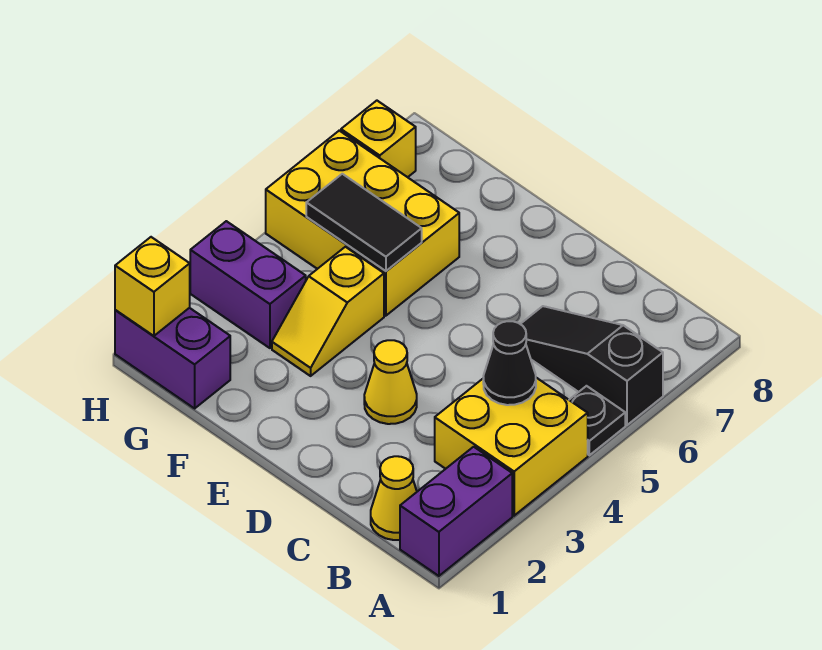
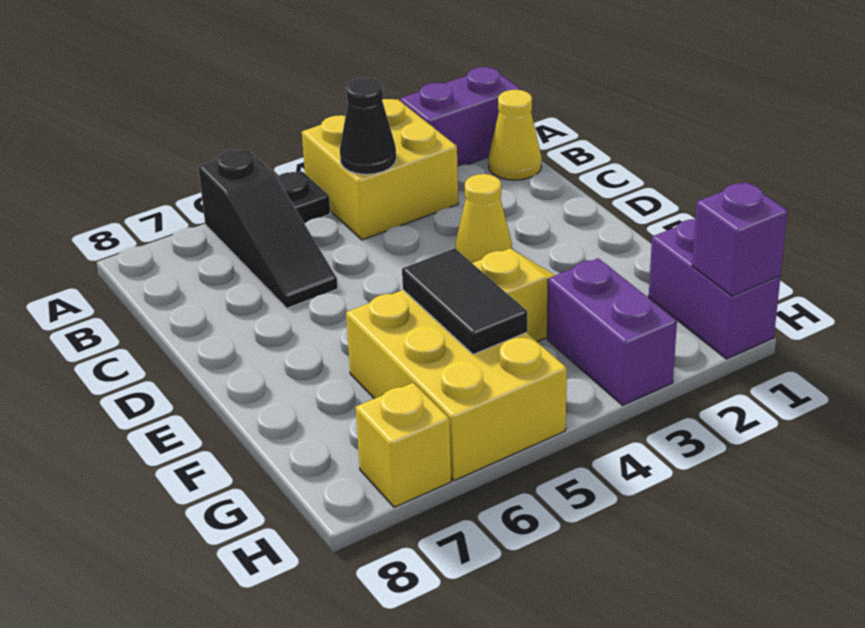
yellow 1x1 brick [115,237,190,336] -> purple 1x1 brick [692,182,788,296]

